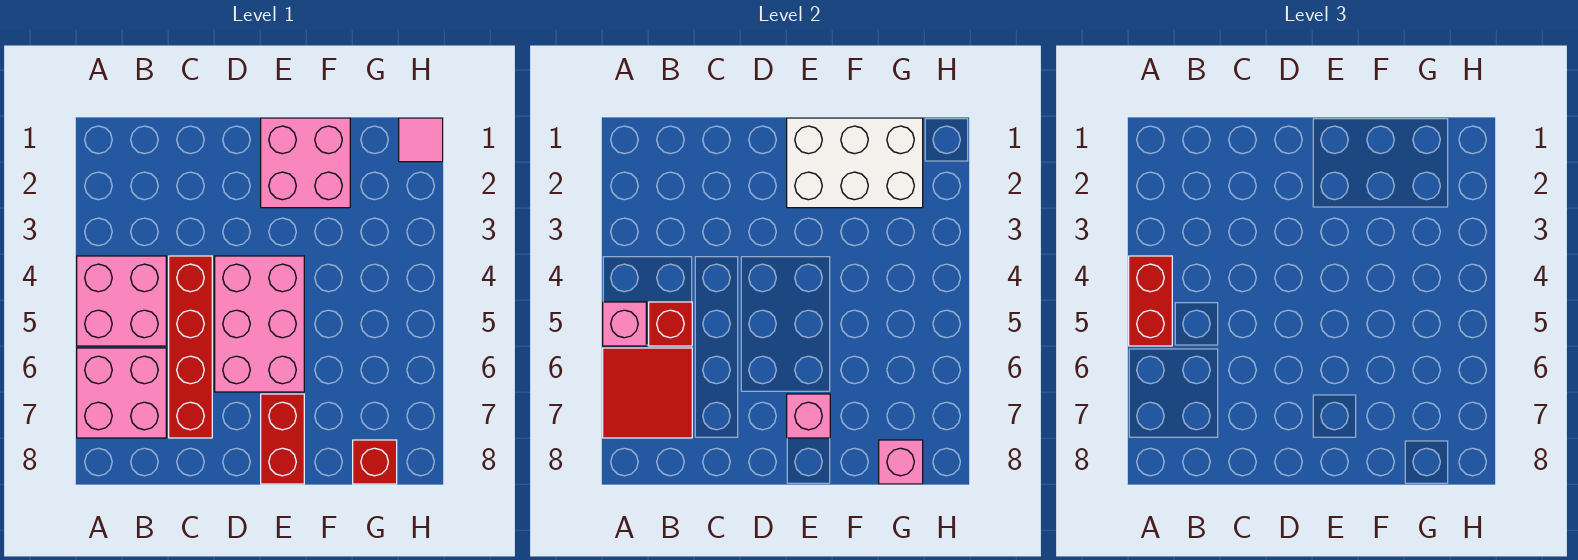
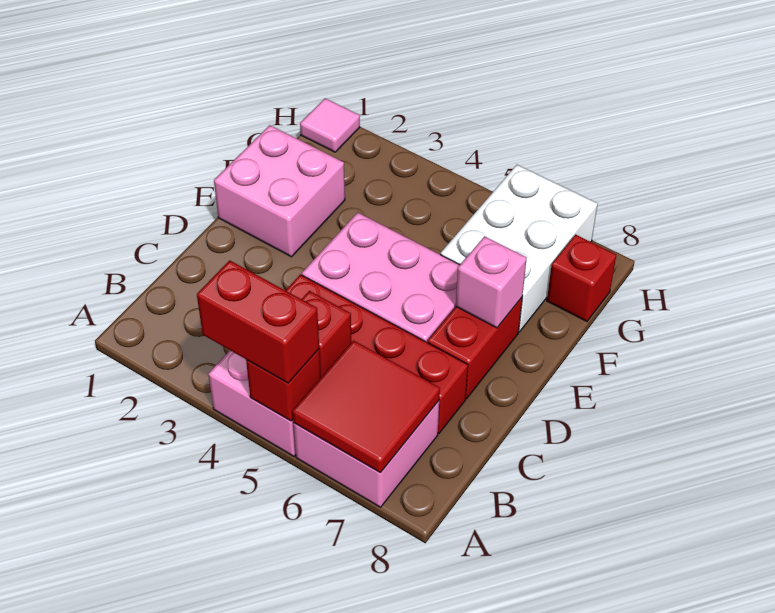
pink 1x1 brick [603,302,646,346] -> red 1x1 brick [246,349,321,421]
white 2x3 brick [787,118,923,208] -> white 2x3 brick moved to [440,165,597,332]
red 1x2 brick [261,394,304,484] -> red 1x2 brick turned to [428,298,522,398]
pink 1x1 brick [879,440,923,484] -> none

